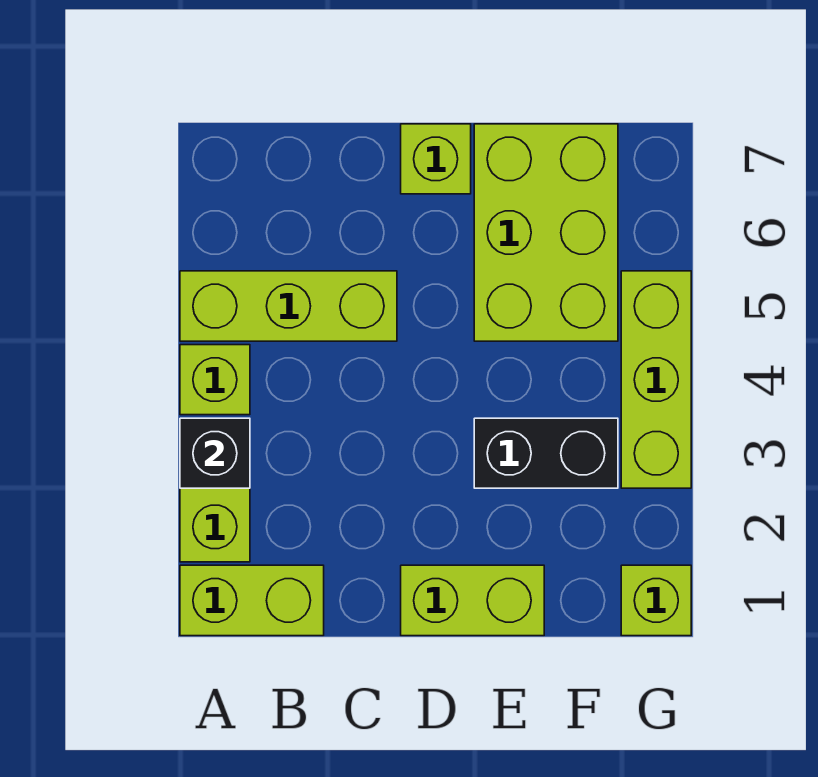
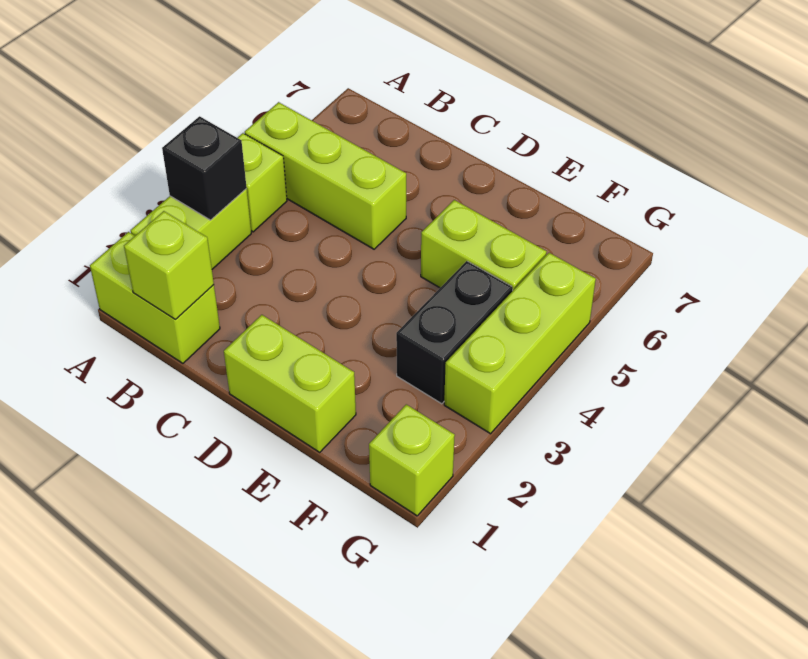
lime 1x1 brick [401,124,471,194] -> lime 1x1 brick moved to [124,211,214,319]
black 1x2 brick [474,418,618,488] -> black 1x2 brick turned to [396,261,513,404]
lime 2x3 brick [474,124,618,341] -> lime 1x2 brick [421,200,547,291]

